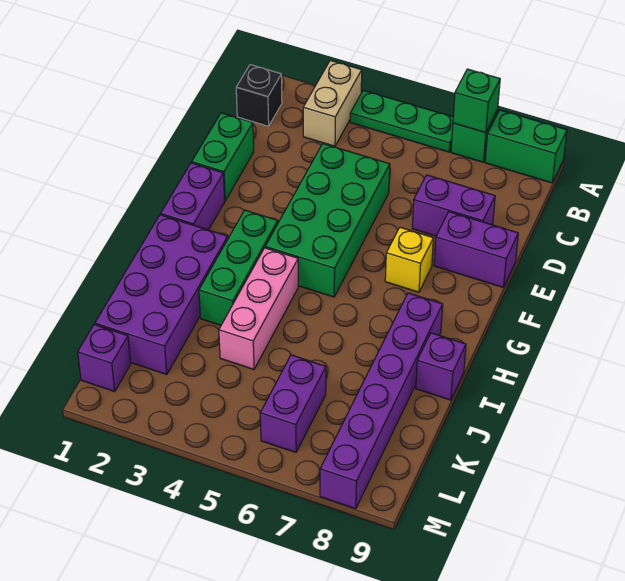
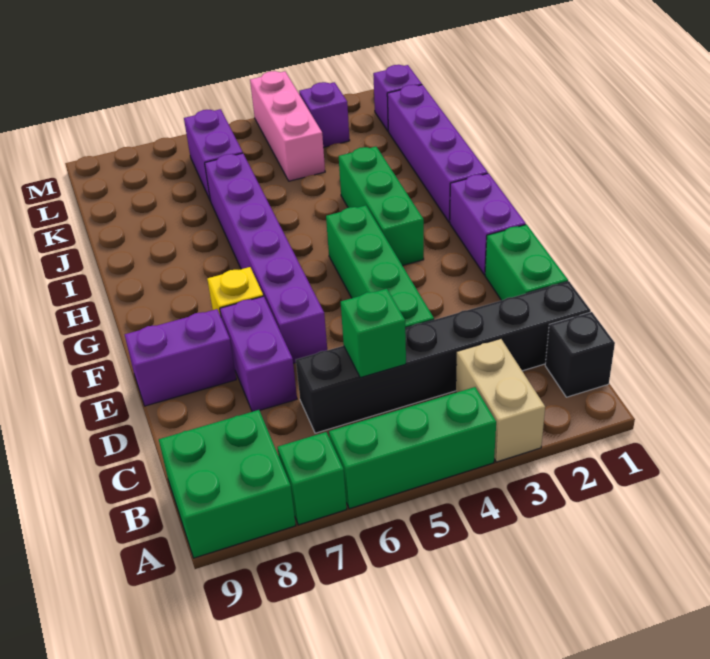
green 1x3 plate [350,90,453,152] -> green 1x3 brick [329,387,496,509]
green 1x1 brick [453,69,500,133] -> green 1x1 brick moved to [341,289,406,378]
green 1x2 brick [485,110,567,183] -> green 2x2 brick [159,410,296,558]
none -> black 1x6 brick [296,281,591,433]
green 2x4 brick [265,144,390,297] -> green 1x4 brick [326,205,434,328]
purple 1x2 brick [412,175,495,236] -> purple 1x2 brick turned to [220,296,297,412]
purple 2x4 brick [95,215,228,375] -> purple 1x4 brick [387,85,488,222]
pink 1x3 brick [219,248,298,369] -> pink 1x3 brick moved to [250,71,325,181]
purple 1x6 brick [320,293,443,509] -> purple 1x6 brick moved to [205,153,327,363]
purple 1x1 brick [416,333,466,400] -> purple 1x1 brick moved to [299,82,350,147]

